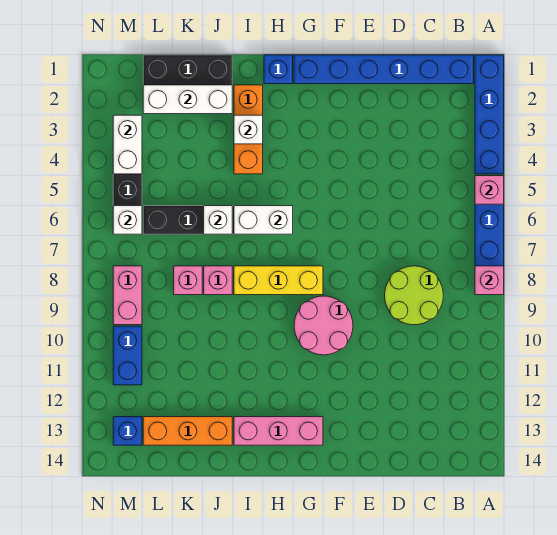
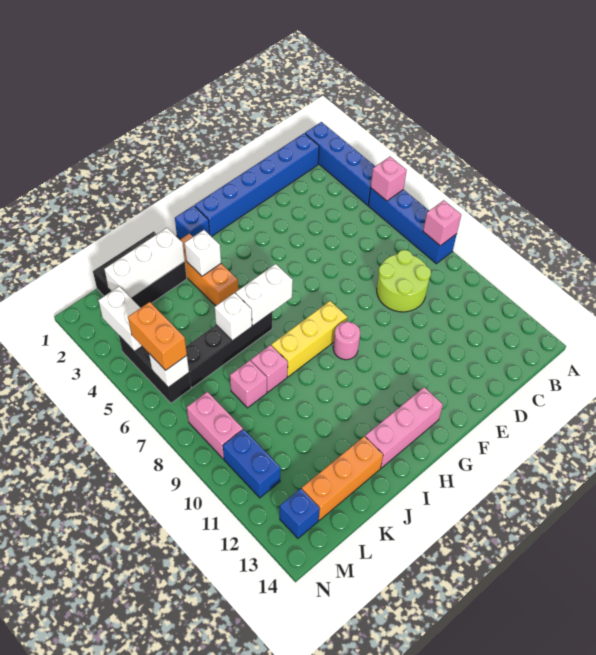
pink 2x2 round brick [294,296,353,355] -> pink 1x1 round brick [333,322,360,360]
none -> orange 1x2 brick [128,302,187,370]

